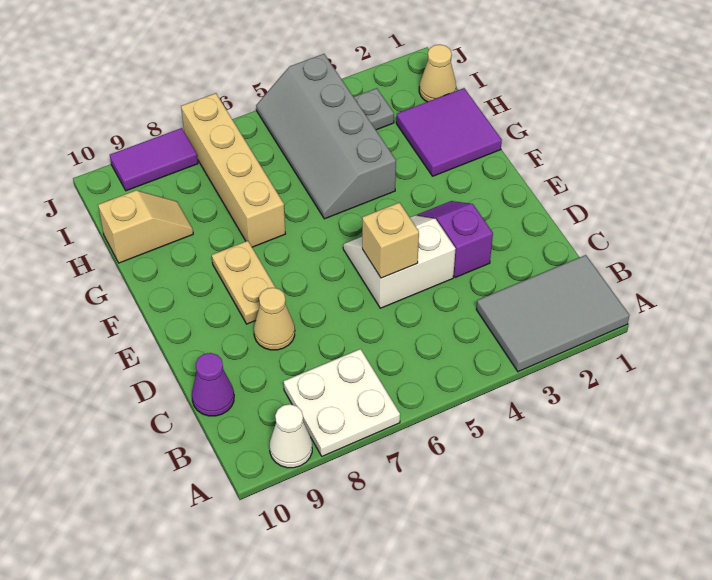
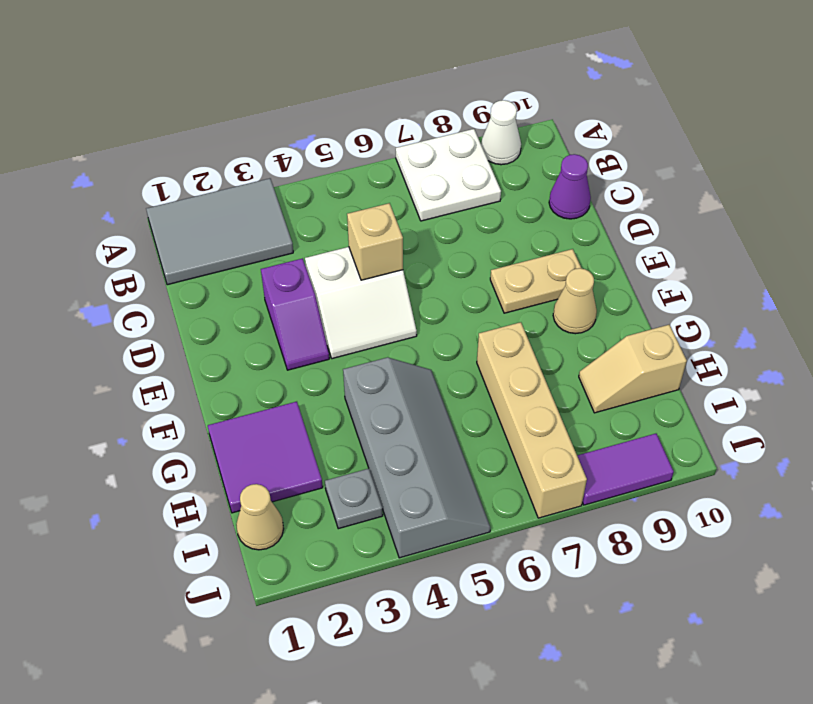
tan 1x1 cone [254,288,295,350] -> tan 1x1 cone moved to [553,268,597,334]
tan 1x2 plate [212,241,276,324] -> tan 1x2 plate turned to [490,249,581,313]

